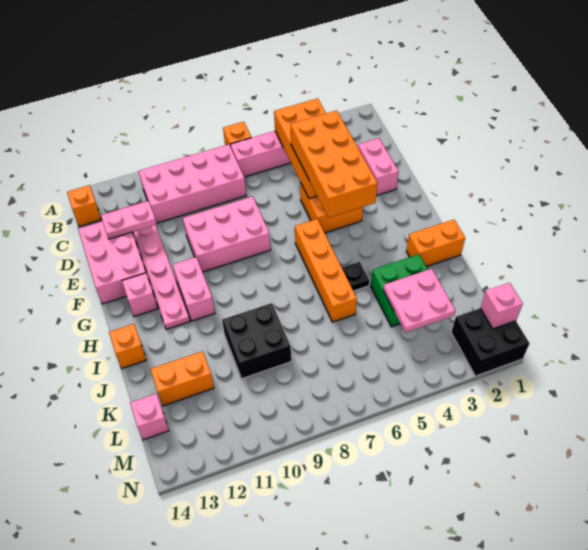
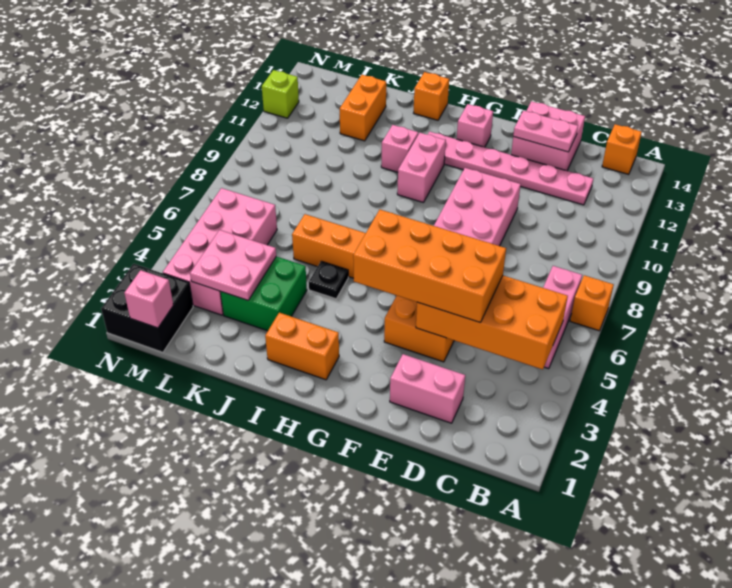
pink 2x4 brick [139,145,246,223] -> pink 2x4 brick moved to [163,188,277,315]
pink 1x2 plate [101,201,157,239] -> pink 1x2 plate turned to [513,111,578,152]
pink 2x3 brick [78,221,146,304] -> pink 2x2 brick [511,101,585,171]
pink 1x2 brick [173,257,215,321] -> pink 1x2 brick turned to [397,133,446,203]
orange 1x2 brick [406,220,465,267] -> orange 1x2 brick turned to [265,313,339,380]
black 2x2 brick [222,303,291,379] -> none
pink 1x1 brick [130,394,169,440] -> pink 1x1 brick moved to [381,125,418,172]
none -> lime 1x1 brick [262,70,299,118]

